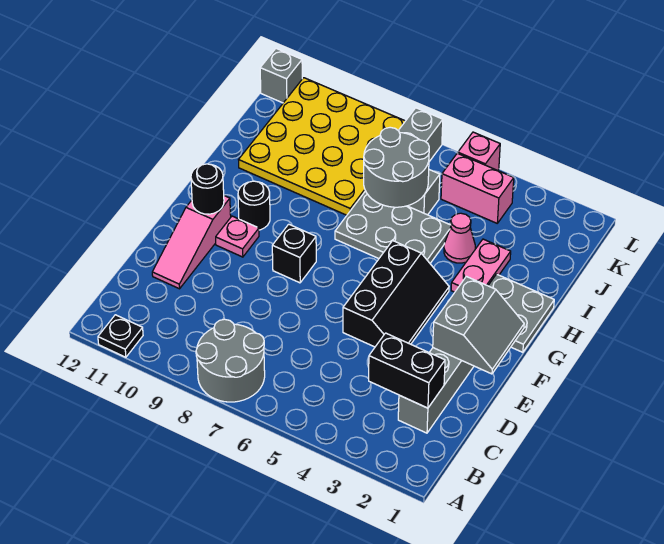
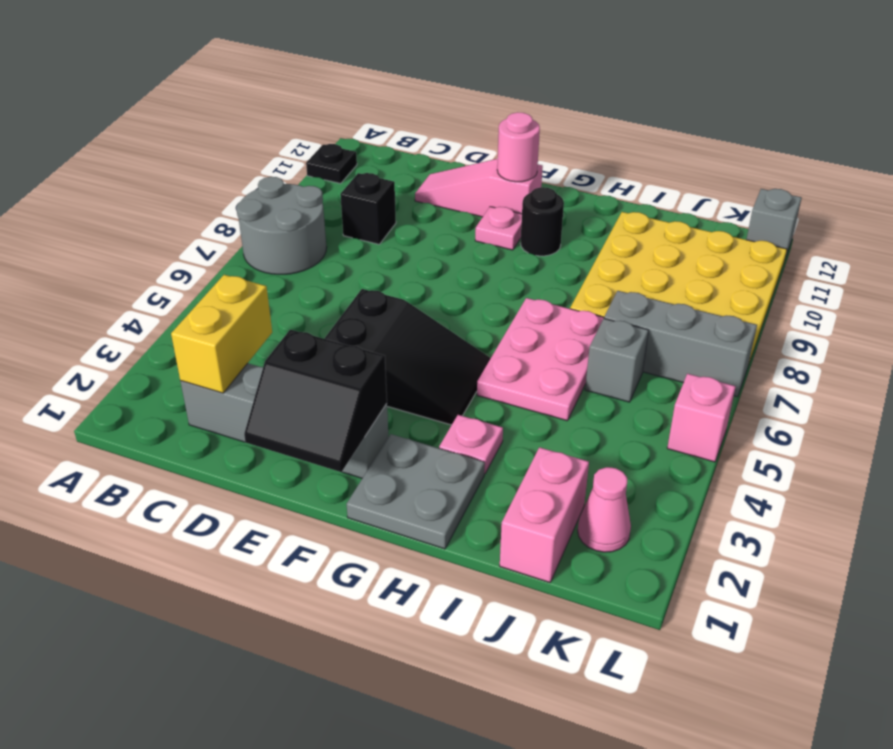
black 1x2 brick [369,333,445,408] -> yellow 1x2 brick [171,275,272,393]
grey 2x2 slope [433,276,524,374] -> black 2x2 slope [244,329,387,472]
black 2x3 slope [343,241,449,347] -> black 2x3 slope turned to [324,289,491,425]
black 1x1 brick [272,224,316,283] -> black 1x1 brick moved to [340,173,396,244]
black 1x1 round brick [191,164,224,214] -> pink 1x1 round brick [497,112,540,182]
pink 1x2 plate [451,239,511,292] -> pink 1x1 plate [439,415,503,474]
grey 2x3 plate [335,191,451,263] -> pink 2x3 plate [477,298,604,421]
pink 1x1 cone [444,213,475,263] -> pink 1x1 cone moved to [578,467,631,552]
grey 2x2 round brick [364,127,429,207] -> none
pink 1x2 brick [441,153,514,223] -> pink 1x2 brick moved to [500,447,589,583]

